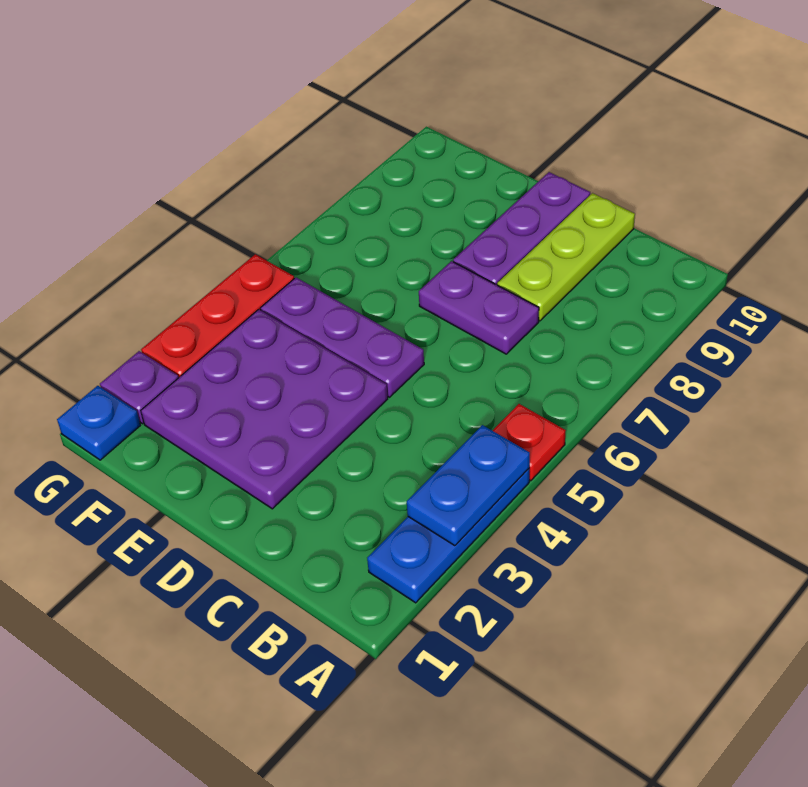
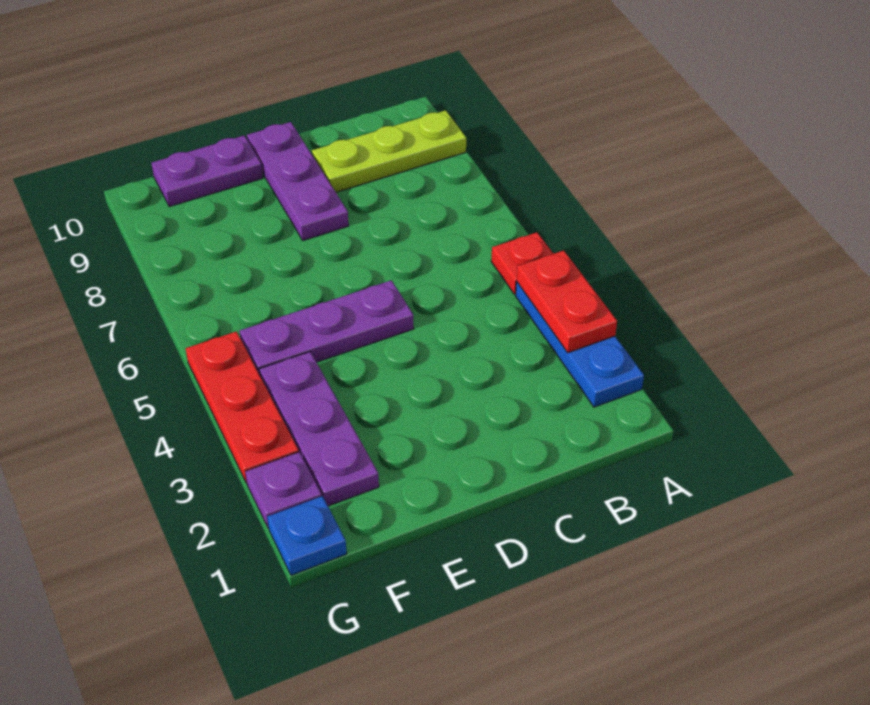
blue 1x2 plate [407,425,530,546] -> red 1x2 plate [517,250,617,353]
purple 1x2 plate [419,261,539,354] -> purple 1x2 plate moved to [152,136,263,207]
lime 1x3 plate [497,193,635,321] -> lime 1x3 plate turned to [312,110,466,192]
purple 3x3 plate [141,309,388,509] -> purple 1x3 plate [259,352,379,506]

